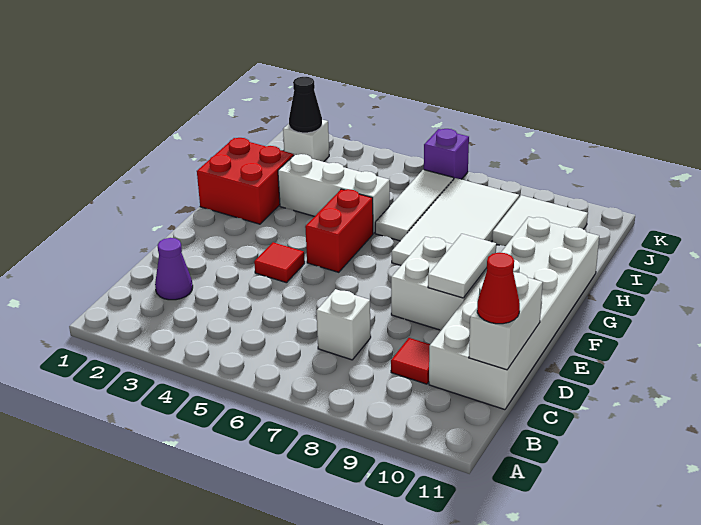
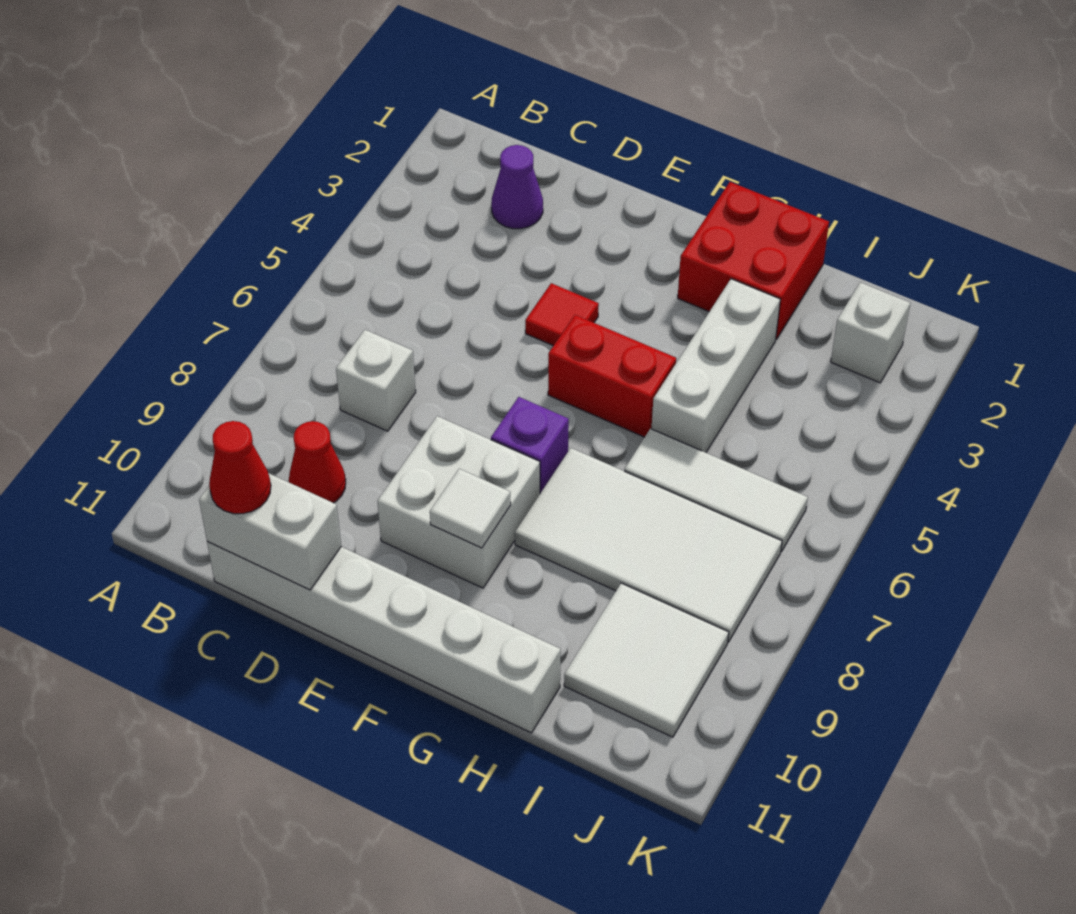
red 1x1 tile [391,338,430,384] -> red 1x1 cone [289,421,346,503]
white 2x6 brick [429,217,599,410] -> white 1x6 brick [207,541,561,733]
white 1x2 tile [428,234,496,298] -> white 1x1 tile [430,469,511,548]
black 1x1 cone [289,77,322,133] -> none
purple 1x1 brick [424,129,469,179] -> purple 1x1 brick moved to [491,397,569,493]

